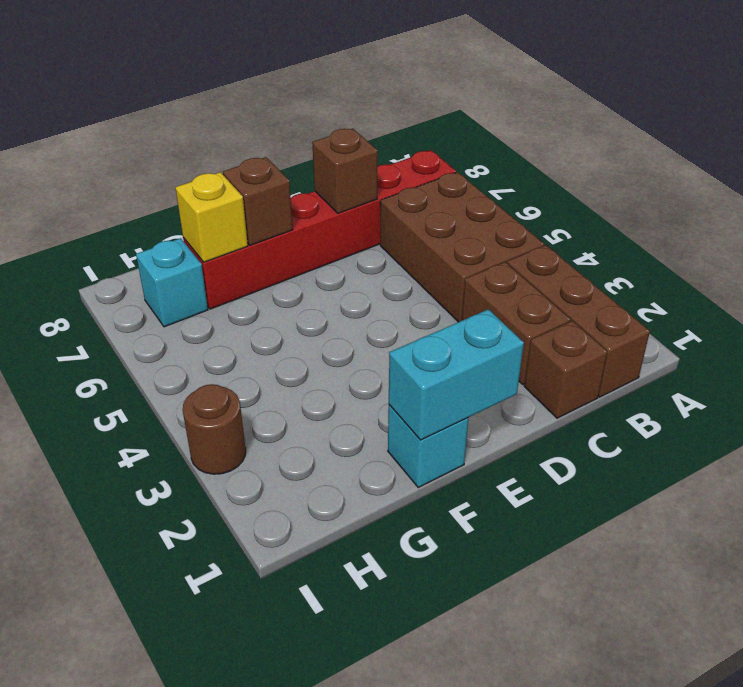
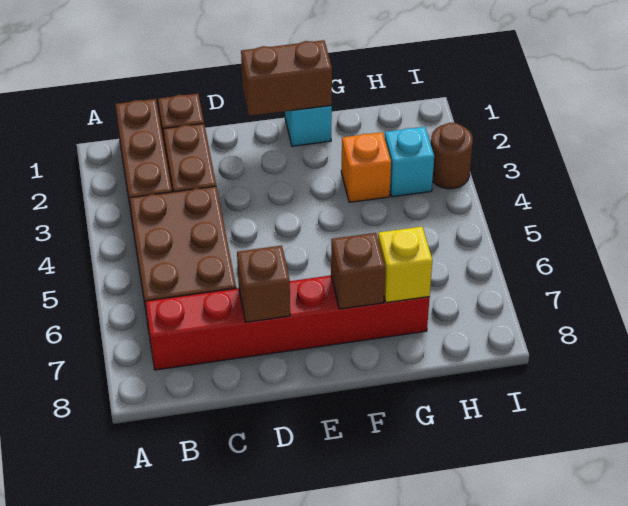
cyan 1x2 brick [389,309,524,440] -> brown 1x2 brick [241,40,332,116]
none -> orange 1x1 brick [341,132,391,202]
cyan 1x1 brick [136,238,208,327] -> cyan 1x1 brick moved to [385,127,434,197]

